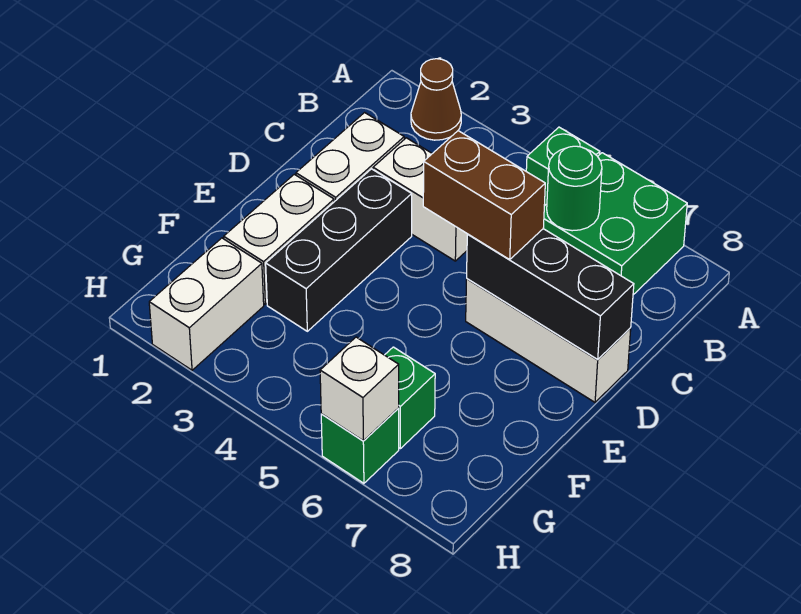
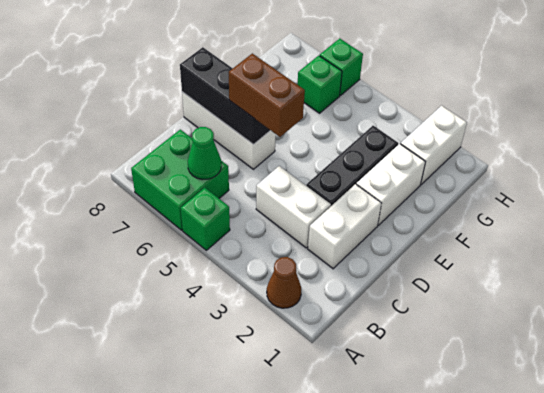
green 1x1 round brick [547,146,602,231] -> green 1x1 cone [188,127,221,180]
white 1x1 brick [320,337,399,441] -> none

